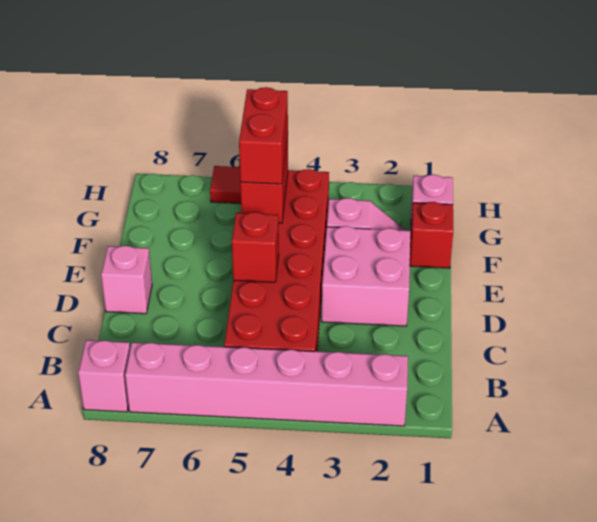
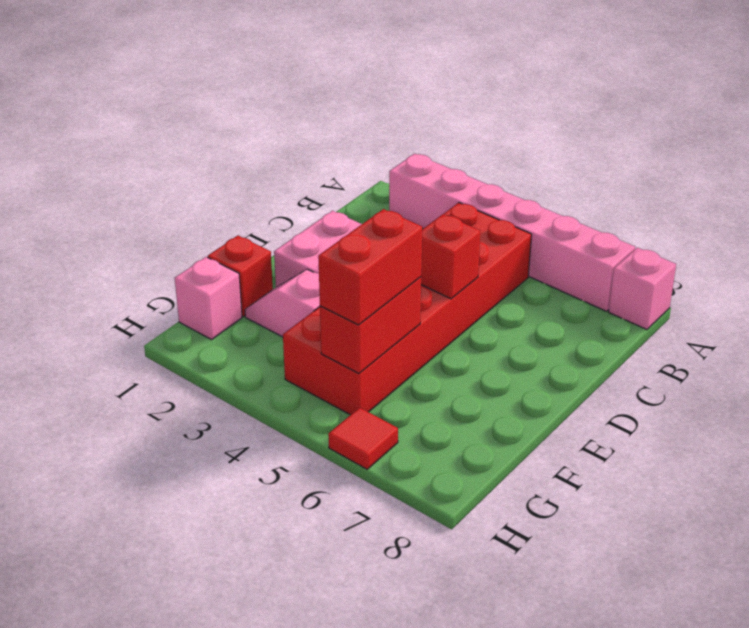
pink 1x1 brick [101,246,152,314] -> none

